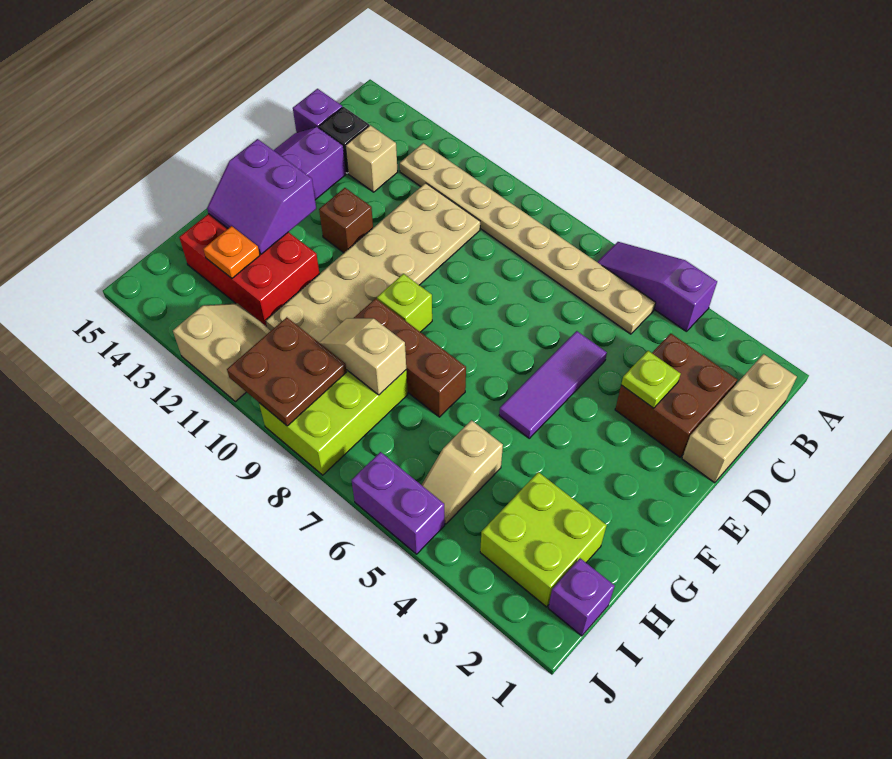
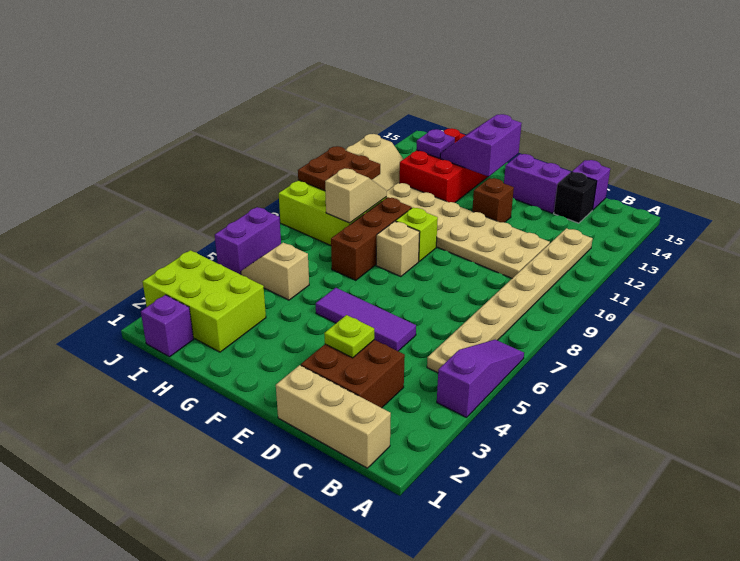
tan 1x1 brick [346,125,398,192] -> tan 1x1 brick moved to [376,221,420,277]
lime 2x2 brick [480,472,607,607] -> lime 2x3 brick [142,250,266,352]
orange 1x1 plate [204,226,260,278] -> purple 1x1 plate [416,129,455,158]

